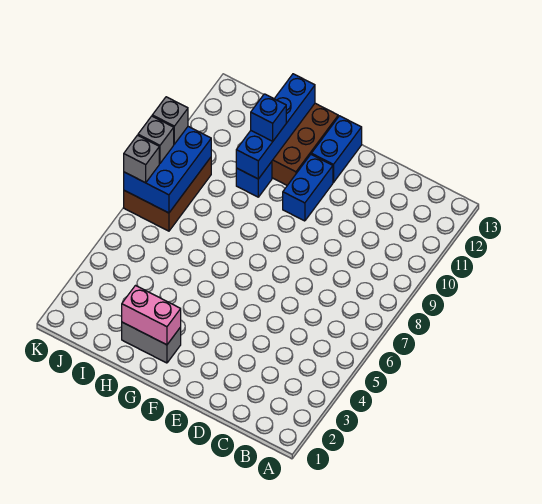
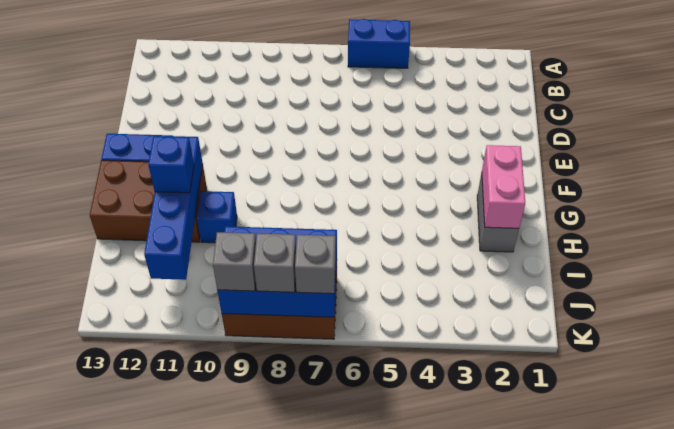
blue 1x2 brick [283,155,333,221] -> blue 1x2 brick moved to [348,19,410,68]
blue 1x4 brick [236,74,315,179] -> blue 1x4 brick turned to [144,136,203,280]

